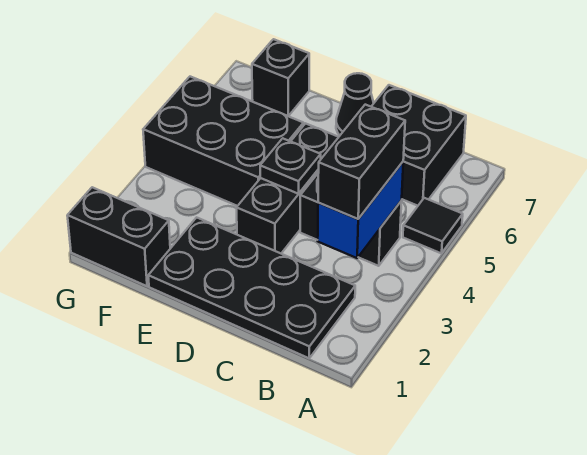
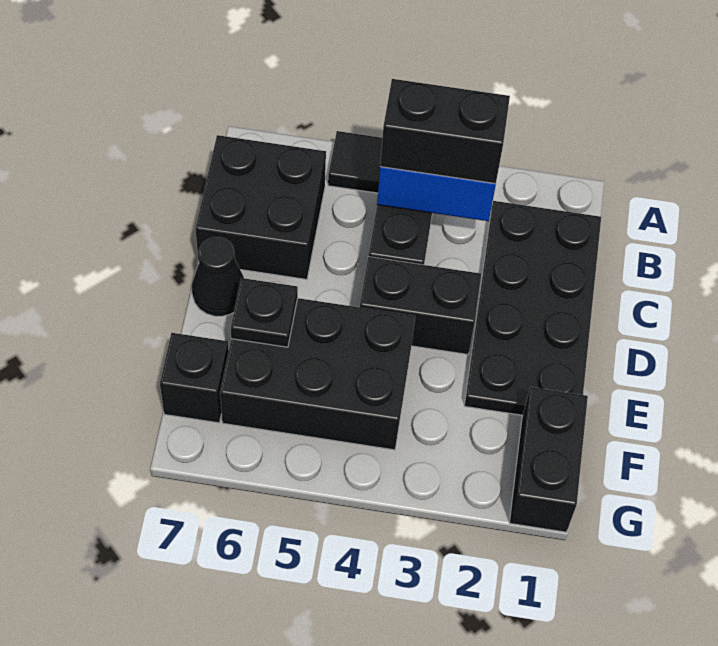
black 1x3 brick [237,123,338,253] -> black 1x2 brick [360,257,481,354]
black 1x1 plate [260,138,321,194] -> black 1x1 plate moved to [231,278,298,347]
black 2x3 brick [143,77,304,206] -> black 2x3 brick turned to [220,298,415,450]

